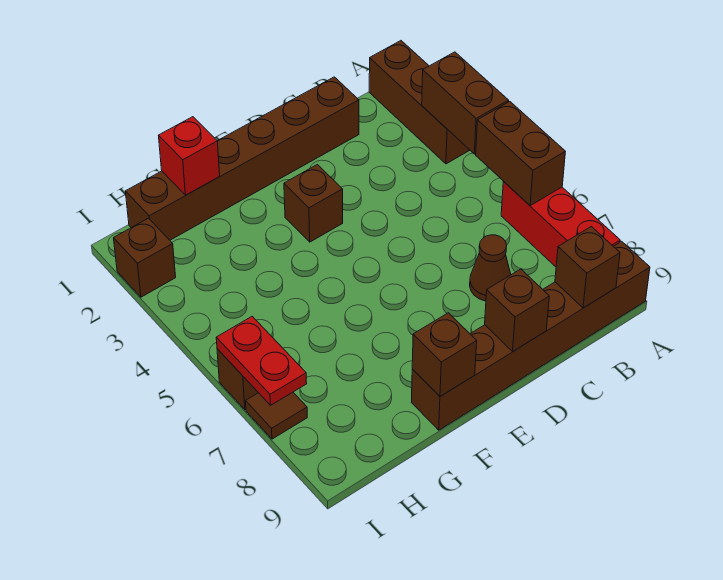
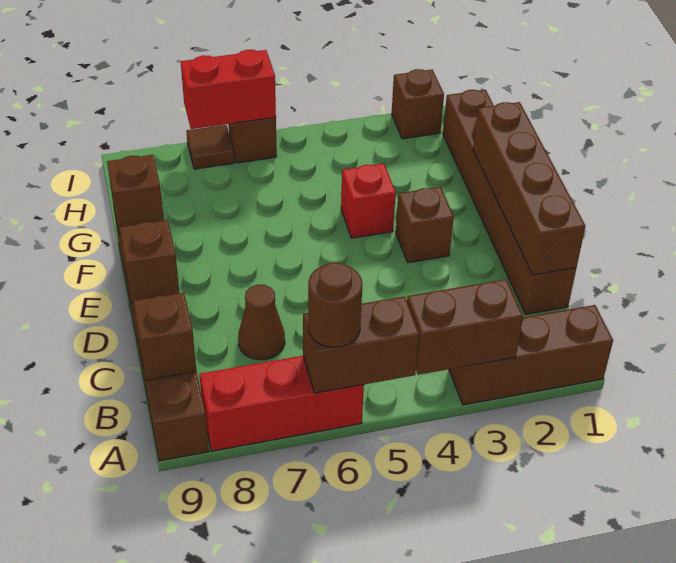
none -> brown 1x1 round brick [308,263,362,347]
none -> brown 1x4 brick [473,102,585,275]
red 1x1 brick [159,117,220,195] -> red 1x1 brick moved to [341,164,396,238]
red 1x2 plate [216,316,307,405] -> red 1x2 brick [181,50,276,129]

